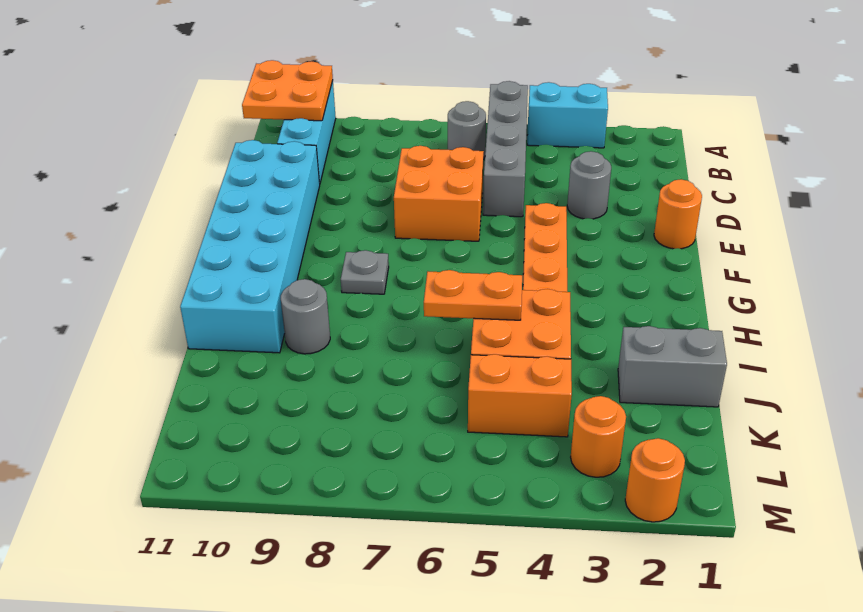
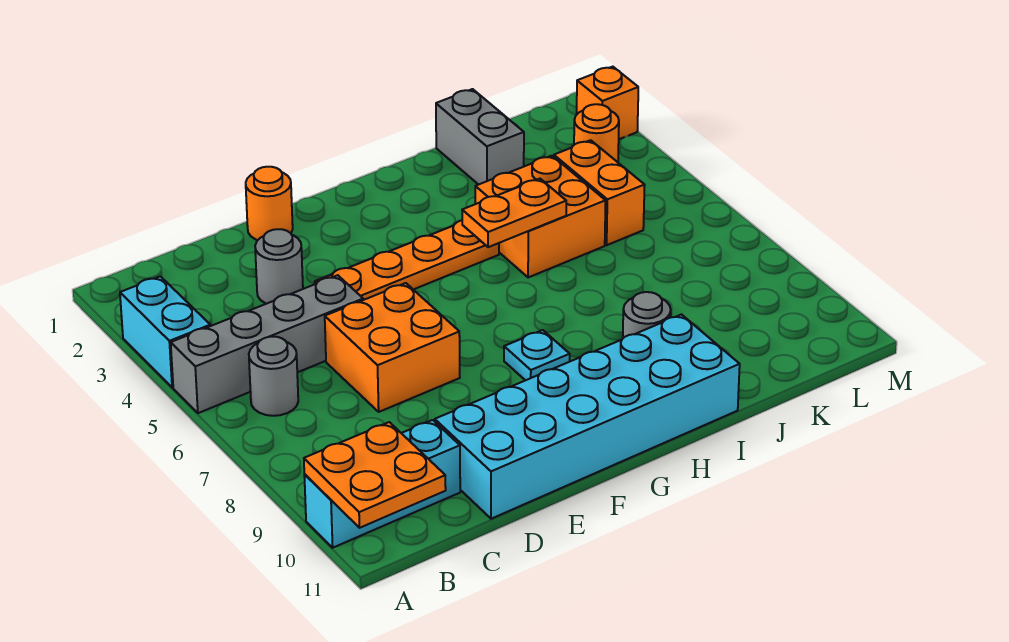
grey 1x1 plate [341,250,389,294] -> cyan 1x1 plate [504,330,570,380]
orange 1x2 plate [424,270,522,320] -> orange 1x2 plate turned to [462,179,566,247]
orange 1x1 round brick [625,438,685,522] -> orange 1x1 brick [577,67,638,139]

